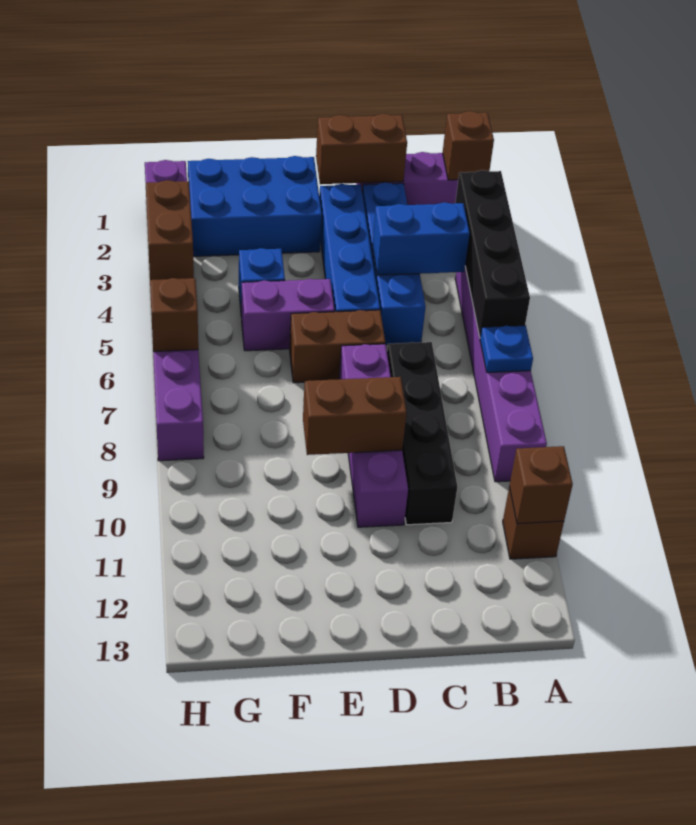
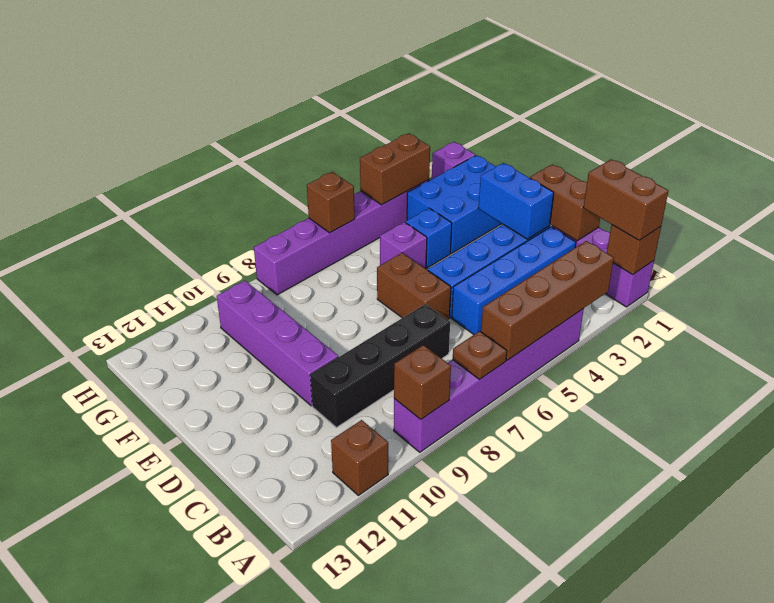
black 1x4 brick [455,170,530,337] -> brown 1x4 brick [481,241,614,360]
blue 1x1 plate [480,325,533,373] -> brown 1x1 plate [453,331,507,380]
brown 1x1 brick [509,446,573,524] -> brown 1x1 brick moved to [394,345,451,419]
blue 1x2 brick [372,202,470,275] -> blue 1x2 brick moved to [478,163,554,239]
purple 1x4 brick [339,344,408,527] -> purple 1x4 brick turned to [217,281,338,406]
brown 1x2 brick [303,377,407,455] -> brown 1x2 brick moved to [583,159,668,240]
blue 2x3 brick [188,156,322,256] -> blue 2x3 brick turned to [407,155,502,254]
purple 1x2 brick [242,279,334,351] -> purple 1x1 brick [380,222,427,269]

